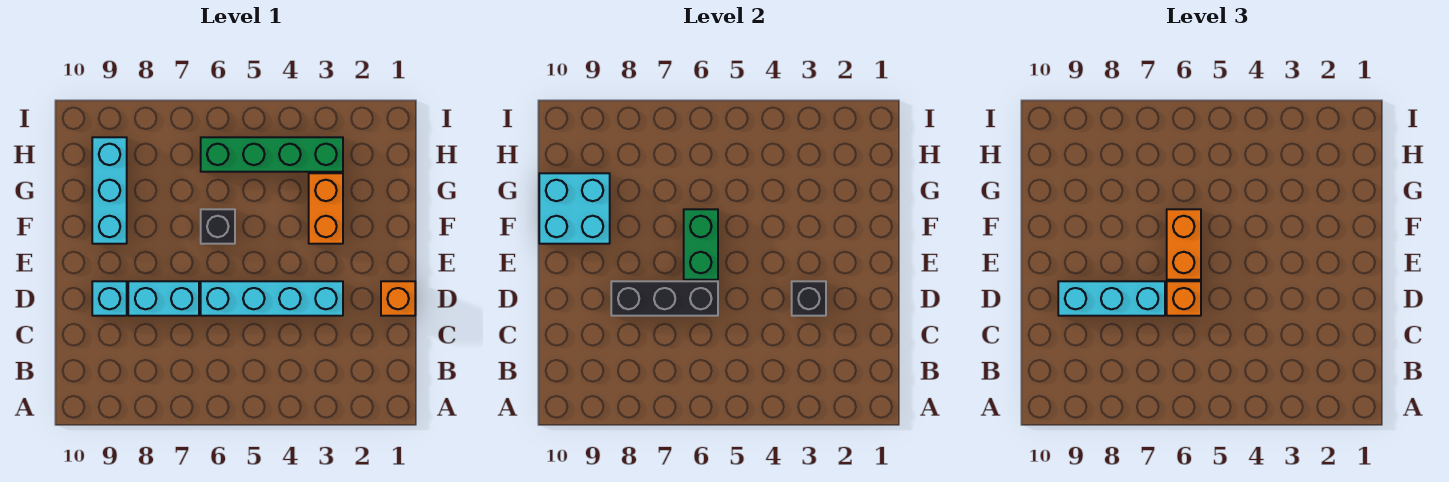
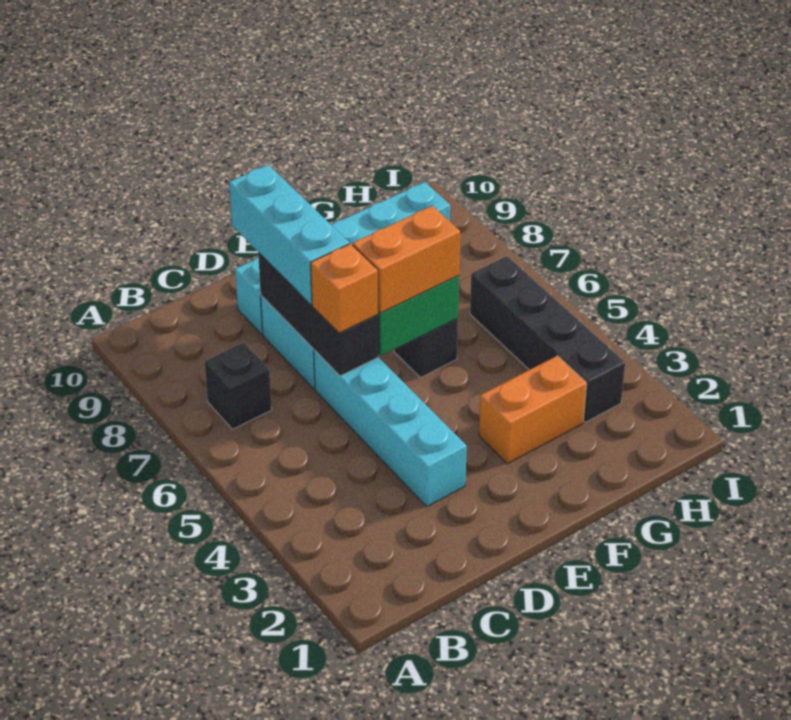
orange 1x1 brick [381,281,415,316] -> none
black 1x1 brick [792,281,826,316] -> black 1x1 brick moved to [204,343,272,429]
cyan 2x2 brick [539,173,610,244] -> none
green 1x4 brick [201,137,343,172] -> black 1x4 brick [470,256,625,422]

